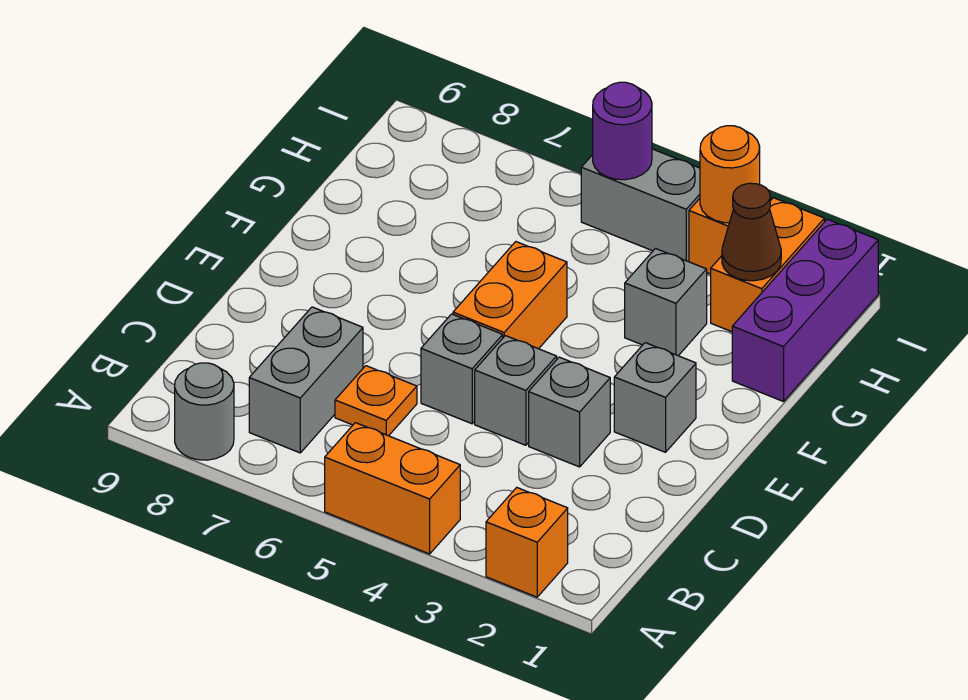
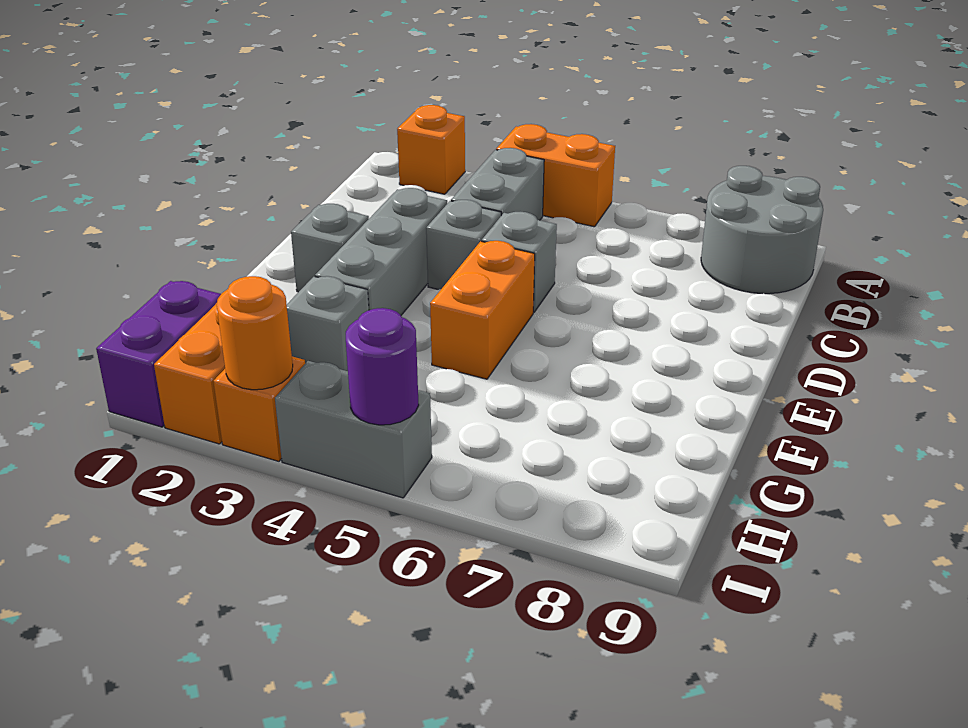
grey 1x1 round brick [175,363,234,460] -> grey 2x2 round brick [701,166,823,294]
grey 1x2 brick [249,307,363,453] -> grey 1x2 brick moved to [451,148,544,220]
orange 1x1 plate [335,366,417,436] -> none
grey 1x1 brick [529,357,610,467] -> grey 1x3 brick [315,188,447,315]
purple 1x3 brick [732,219,878,402] -> purple 1x2 brick [96,281,221,427]
brown 1x1 cone [722,183,781,281] -> none

